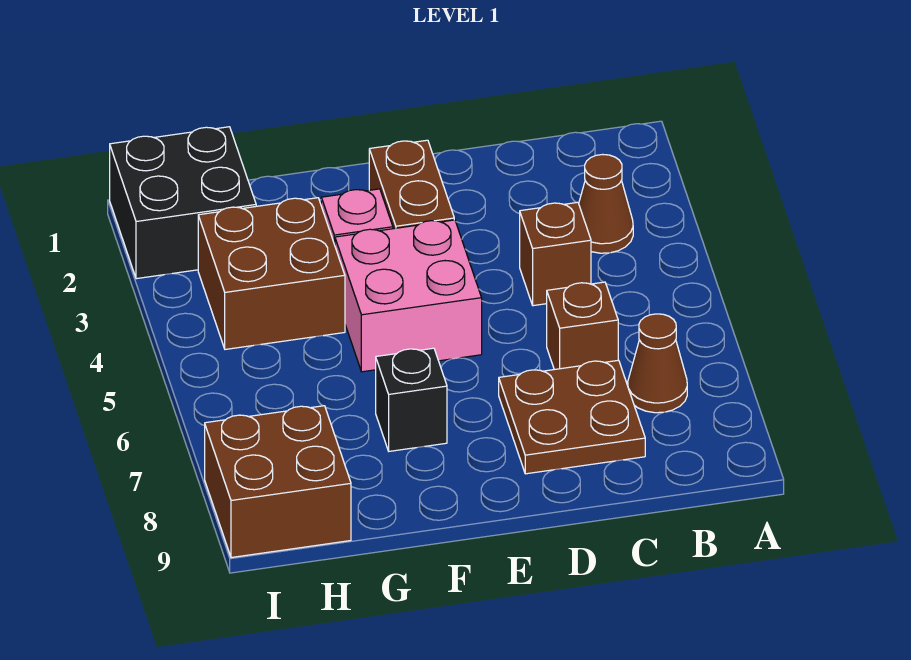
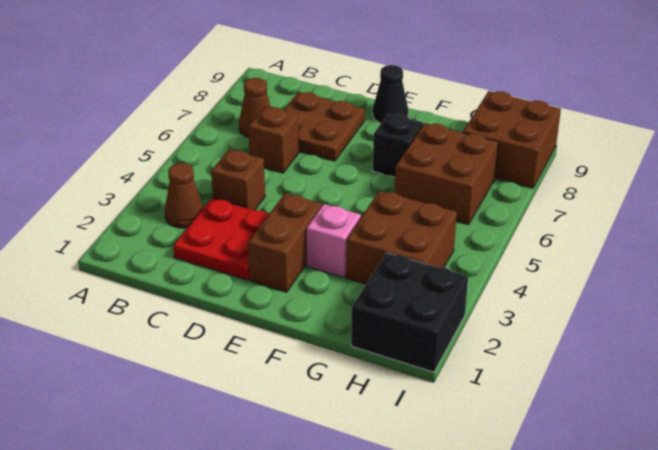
none -> red 2x2 plate [173,198,269,280]
pink 2x2 brick [335,220,482,372] -> none
none -> black 1x1 cone [373,65,408,123]
none -> brown 2x2 brick [395,123,498,224]

